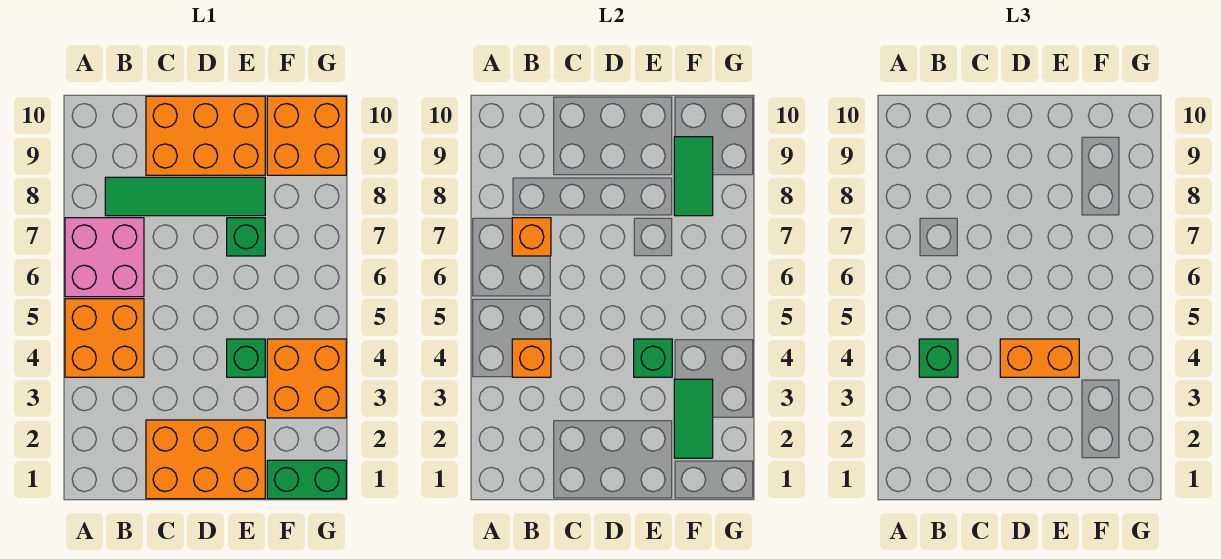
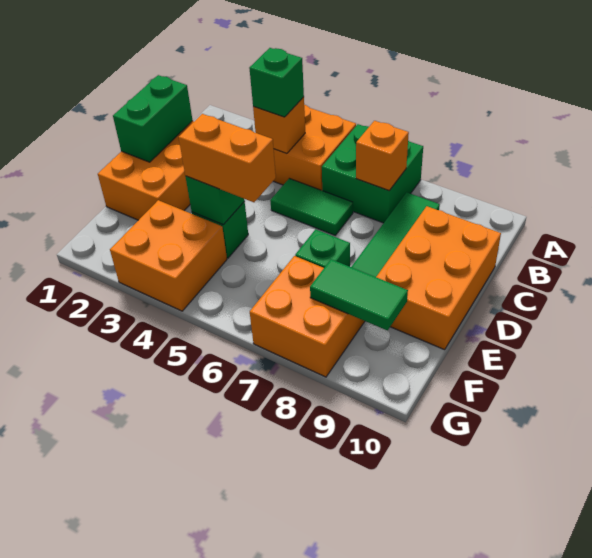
pink 2x2 brick [65,218,144,297] -> green 2x2 brick [322,124,423,223]
orange 1x2 brick [1000,339,1079,377] -> orange 1x2 brick turned to [179,114,276,202]
green 1x2 brick [267,460,346,499] -> green 1x2 brick moved to [113,75,193,162]
green 1x2 tile [674,379,713,458] -> green 1x2 tile moved to [270,178,353,235]
orange 2x2 brick [267,96,346,175] -> orange 2x2 brick moved to [250,256,365,377]

